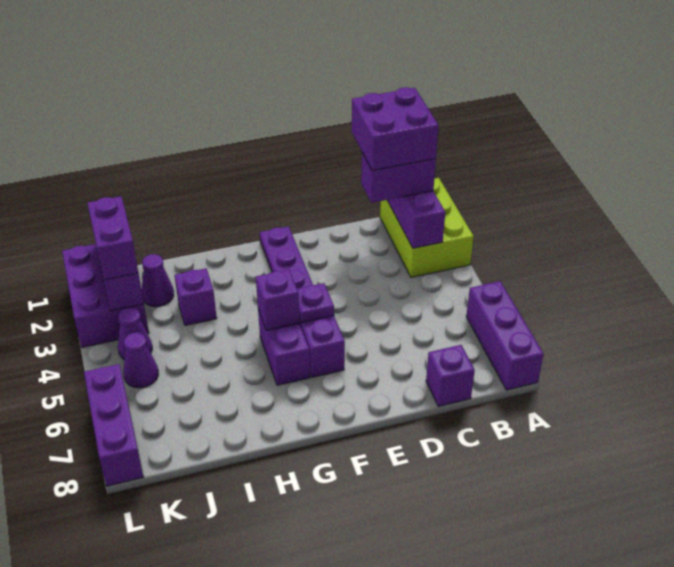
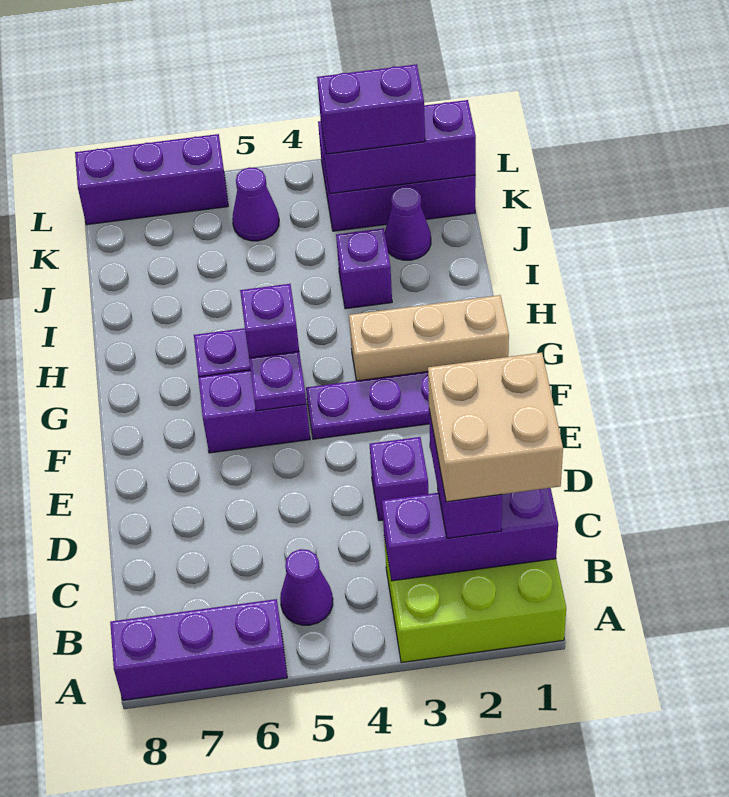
purple 2x2 brick [352,87,439,171] -> tan 2x2 brick [428,352,563,502]
purple 1x1 brick [426,345,475,406] -> purple 1x1 brick moved to [370,437,428,521]
none -> tan 1x3 brick [349,295,509,381]
purple 1x1 cone [118,308,152,360] -> purple 1x1 cone moved to [280,549,333,625]

